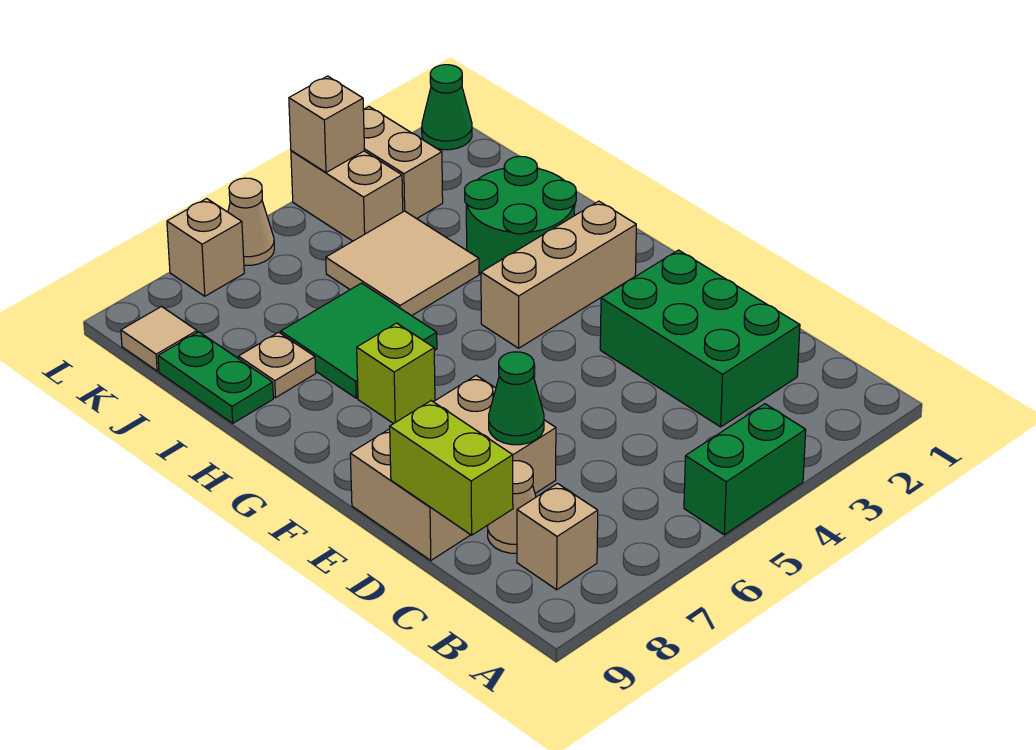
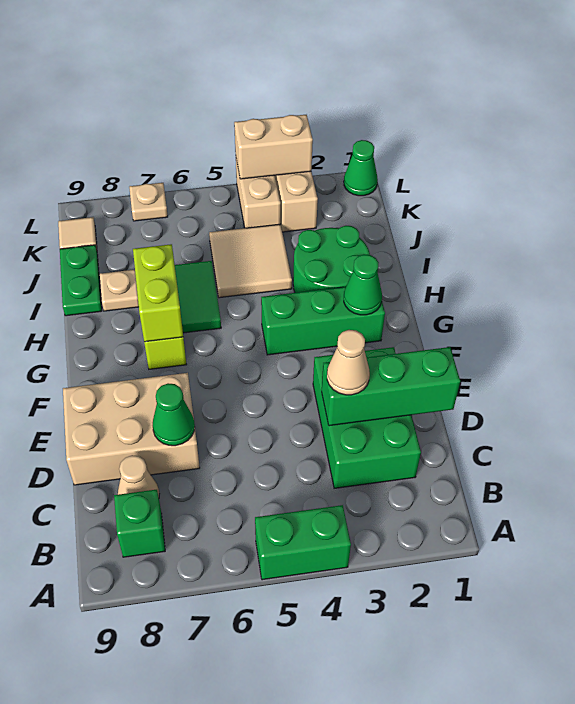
tan 1x1 brick [517,484,598,590] -> green 1x1 brick [114,490,165,557]
lime 1x2 brick [390,401,513,535] -> lime 1x2 brick moved to [133,244,183,342]
none -> green 1x3 brick [322,347,460,426]
tan 1x3 brick [481,201,636,348] -> green 1x3 brick [261,287,385,355]
none -> green 1x1 cone [344,254,382,315]
tan 1x1 brick [289,76,364,172] -> tan 1x2 brick [234,115,313,179]
tan 1x1 cone [228,178,274,265] -> tan 1x1 cone moved to [327,330,370,395]
tan 1x1 brick [167,199,244,296] -> tan 1x1 plate [129,183,168,221]

